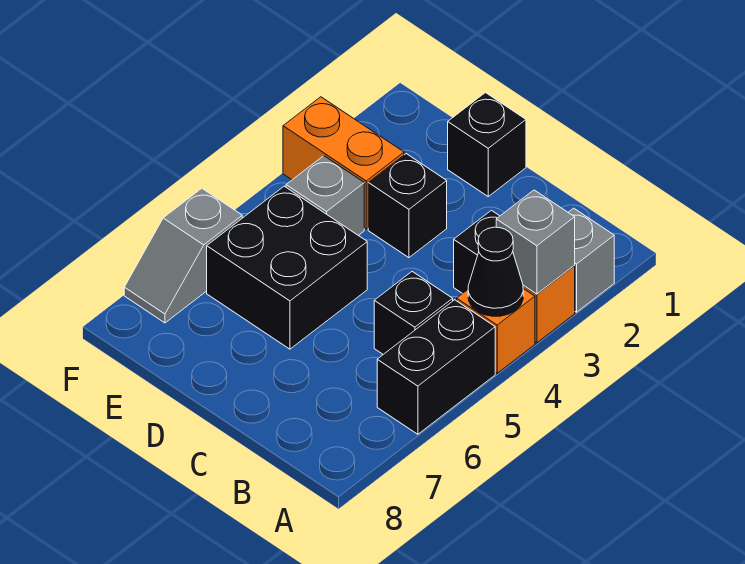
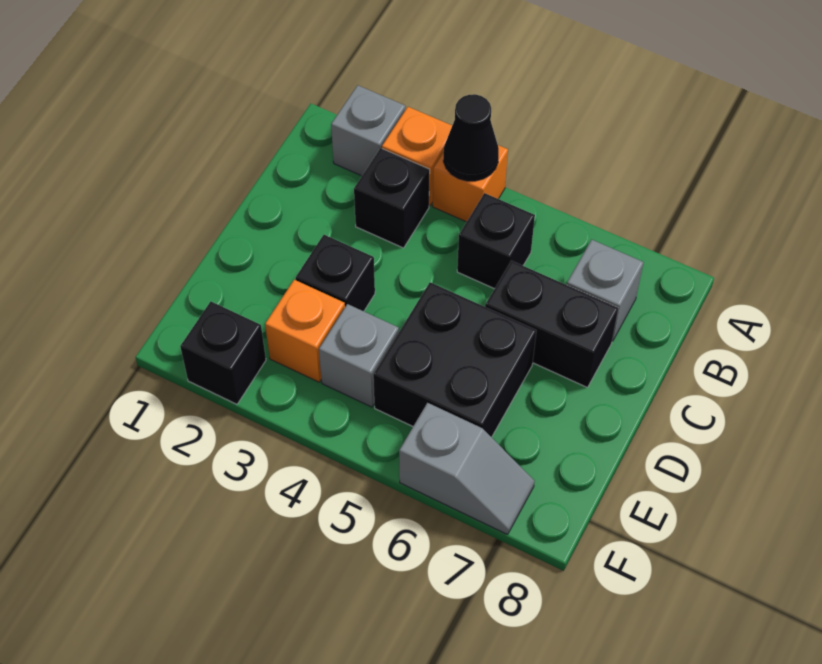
grey 1x1 brick [496,190,575,294] -> grey 1x1 brick moved to [567,240,643,341]
black 1x2 brick [377,300,495,434] -> black 1x2 brick moved to [485,261,618,388]
black 1x1 brick [448,93,526,196] -> black 1x1 brick moved to [180,302,266,404]
orange 1x2 brick [283,97,404,229] -> orange 1x1 brick [265,280,345,382]

